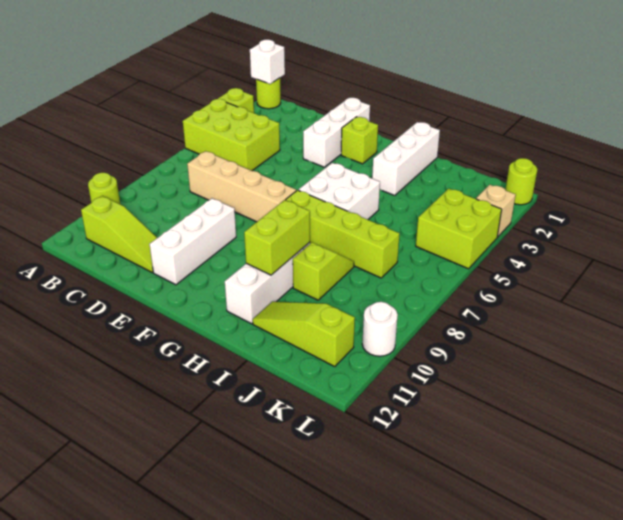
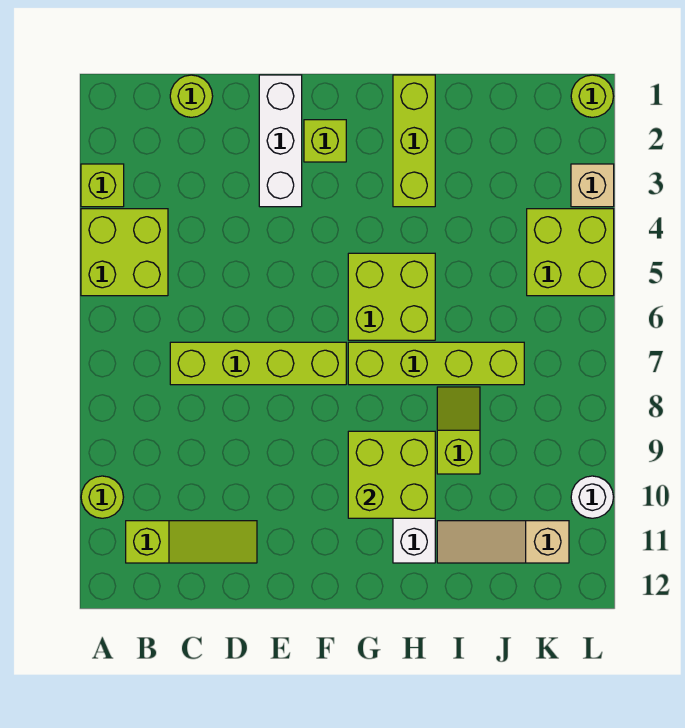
lime 1x1 round brick [256,78,281,109] -> lime 1x1 round brick moved to [170,75,213,117]
white 1x1 brick [250,40,285,84] -> none
lime 2x3 brick [183,99,280,171] -> lime 2x2 brick [81,209,168,296]
tan 1x4 brick [187,151,296,222] -> lime 1x4 brick [170,342,346,385]
white 1x3 brick [149,198,236,285] -> none
white 2x2 brick [299,163,380,220] -> lime 2x2 brick [348,253,435,340]
white 1x3 brick [372,122,440,195] -> lime 1x3 brick [393,75,435,207]
lime 1x2 brick [244,200,310,275] -> lime 2x2 brick [348,431,435,518]
lime 1x3 slope [253,302,355,367] -> tan 1x3 slope [437,521,569,563]

